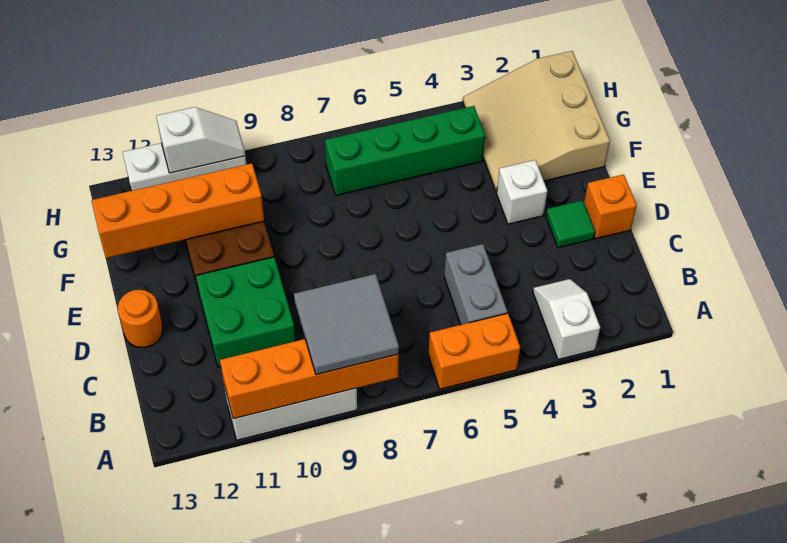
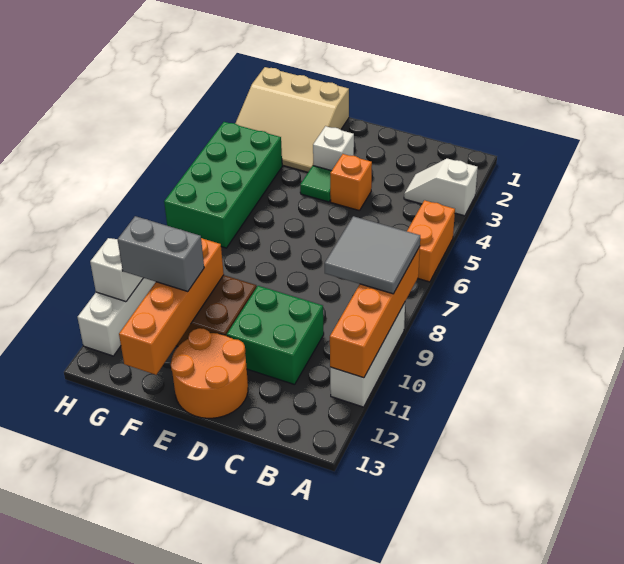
grey 1x2 brick [444,244,508,325] -> grey 1x2 brick moved to [118,216,204,292]
orange 1x1 brick [584,174,637,239] -> orange 1x1 brick moved to [330,154,372,211]
green 1x1 tile [546,200,595,248] -> green 1x1 tile moved to [300,166,331,202]
orange 1x1 round brick [118,290,163,348] -> orange 2x2 round brick [171,328,248,418]
green 1x4 brick [325,106,485,195] -> green 2x4 brick [164,122,282,248]

